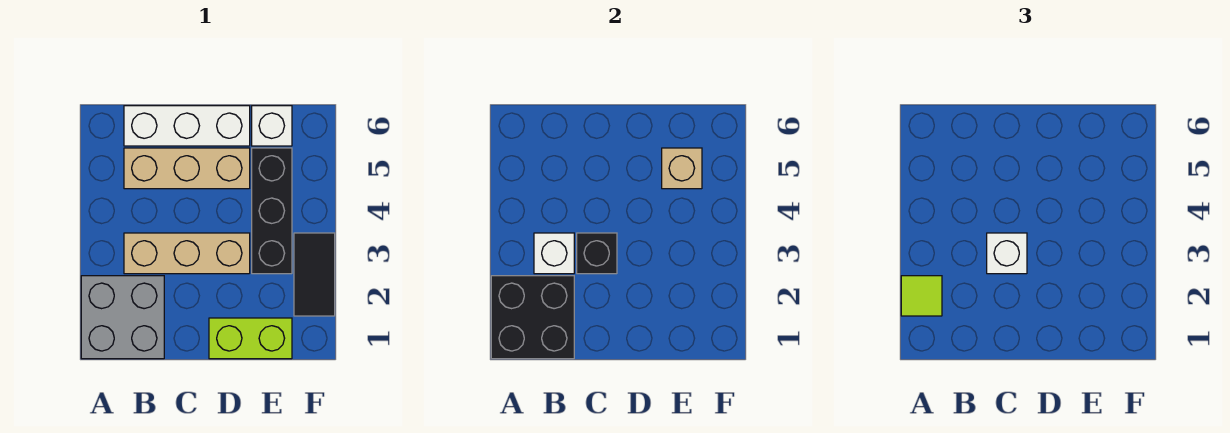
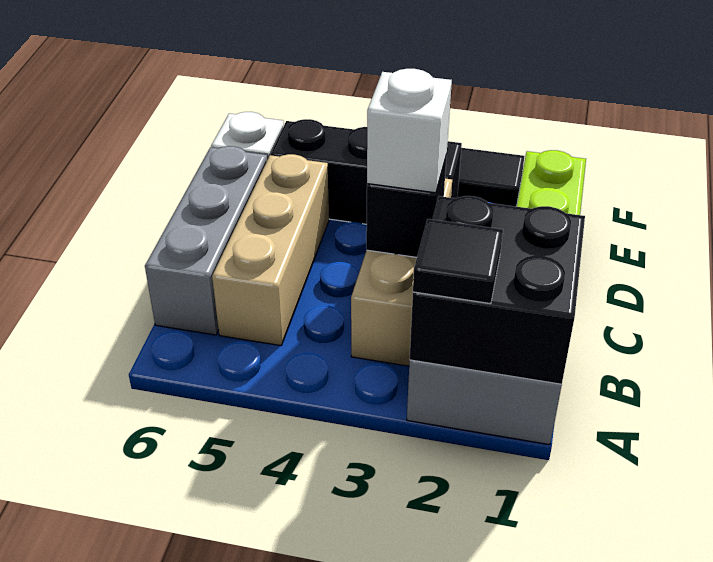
lime 1x1 tile [901,276,942,316] -> black 1x1 tile [413,219,503,304]
white 1x1 brick [534,233,574,274] -> none
white 1x3 brick [124,106,250,146] -> grey 1x3 brick [145,146,267,335]
tan 1x1 brick [662,148,702,189] -> none

